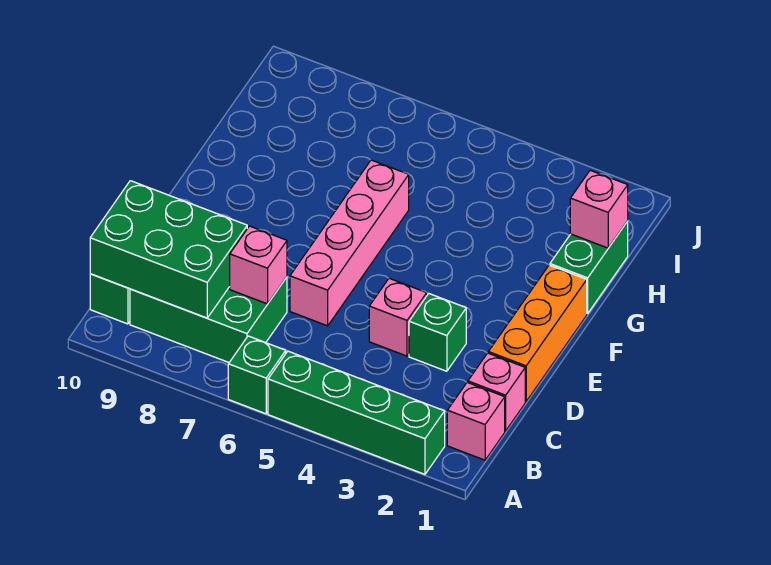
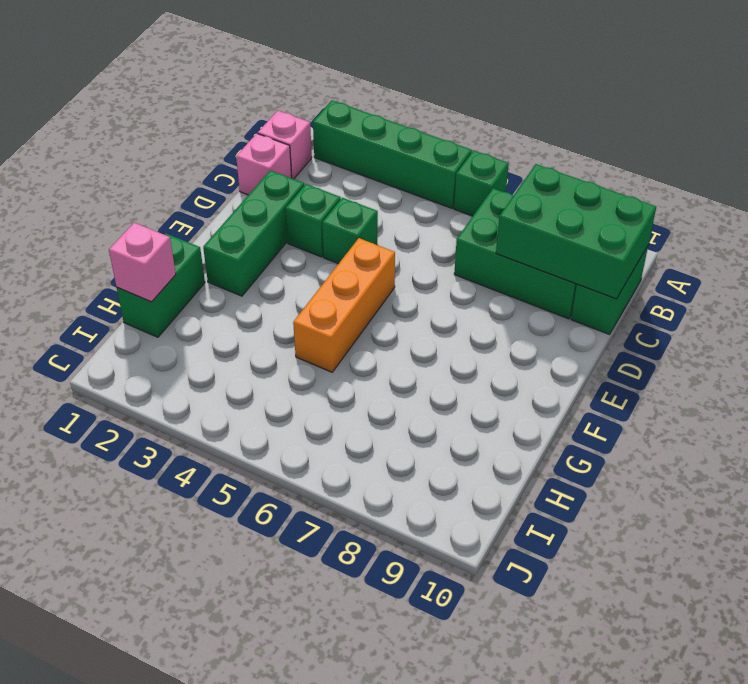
pink 1x1 brick [230,226,287,304] -> none
orange 1x3 brick [488,265,587,401] -> orange 1x3 brick moved to [293,238,395,372]
none -> green 1x3 brick [203,170,304,296]
pink 1x1 brick [369,278,427,356] -> green 1x1 brick [322,198,378,264]
pink 1x4 brick [290,160,409,326] -> none

